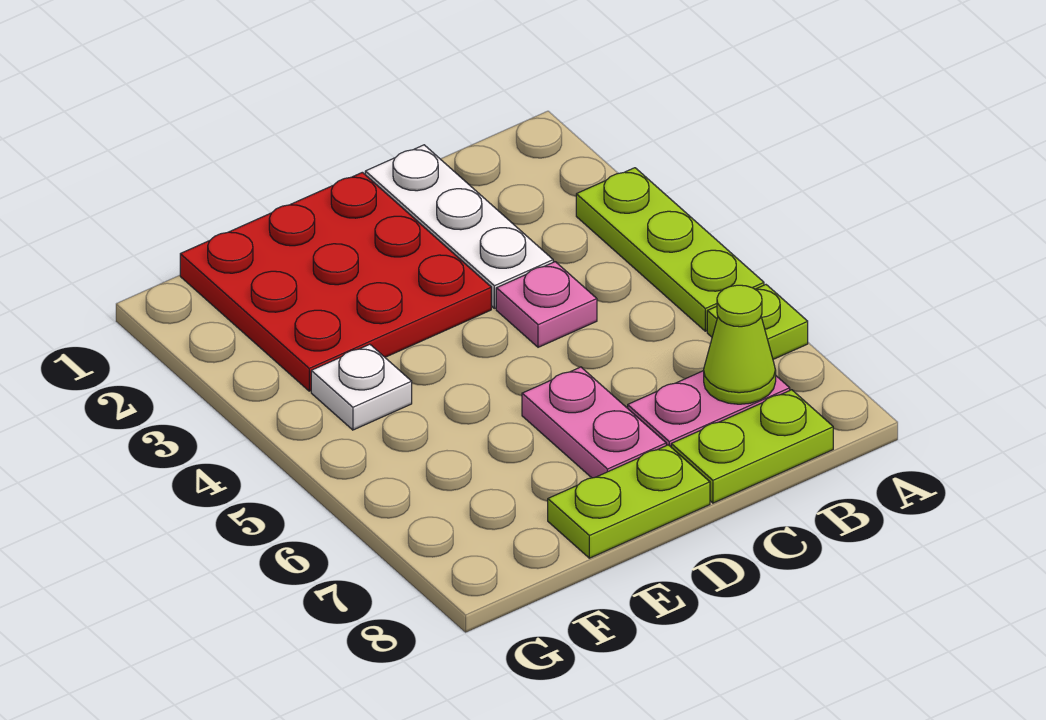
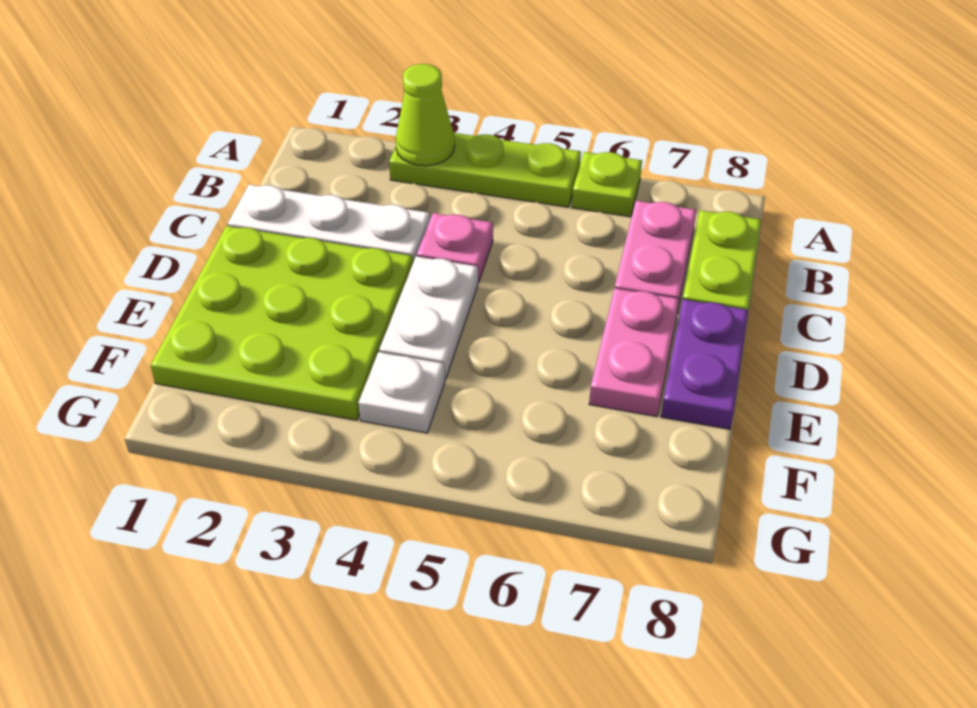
lime 1x1 cone [704,285,776,404] -> lime 1x1 cone moved to [395,64,455,166]
red 3x3 plate [180,172,491,391] -> lime 3x3 plate [150,226,413,420]
none -> white 1x2 plate [379,256,478,380]
pink 1x2 plate [522,367,666,478] -> pink 1x2 plate turned to [589,288,679,416]
lime 1x2 plate [548,445,710,558] -> purple 1x2 plate [661,299,749,429]

